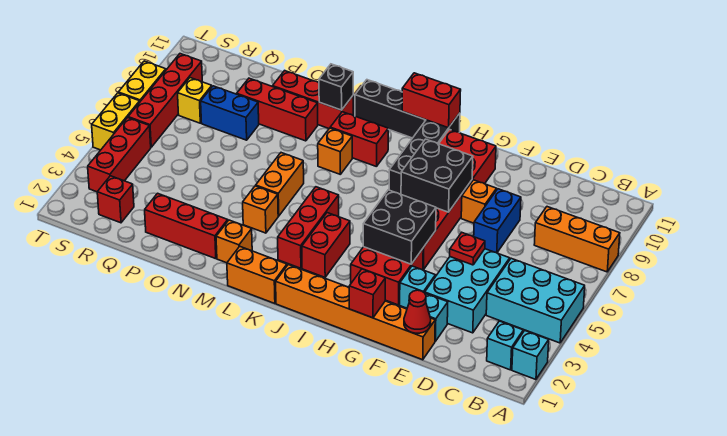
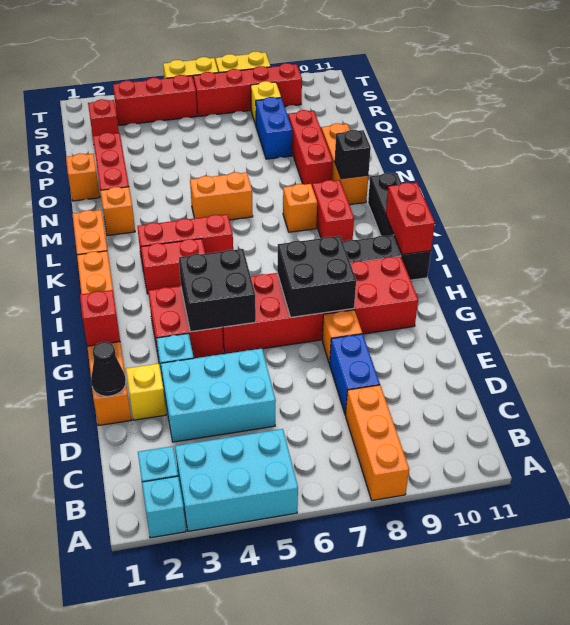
cyan 2x3 brick [486,258,585,343] -> cyan 2x3 brick turned to [175,429,298,531]
red 1x1 cone [404,290,431,333] -> black 1x1 cone [91,342,126,396]
cyan 1x1 brick [425,293,448,341] -> yellow 1x1 brick [126,364,166,420]
red 1x1 plate [450,232,485,265] -> none
blue 1x2 brick [474,189,521,253] -> blue 1x2 brick turned to [330,334,380,415]
orange 1x1 brick [243,186,278,233] -> orange 1x1 brick moved to [66,153,100,201]
red 1x3 brick [273,71,353,128] -> orange 1x3 brick [321,123,368,205]

